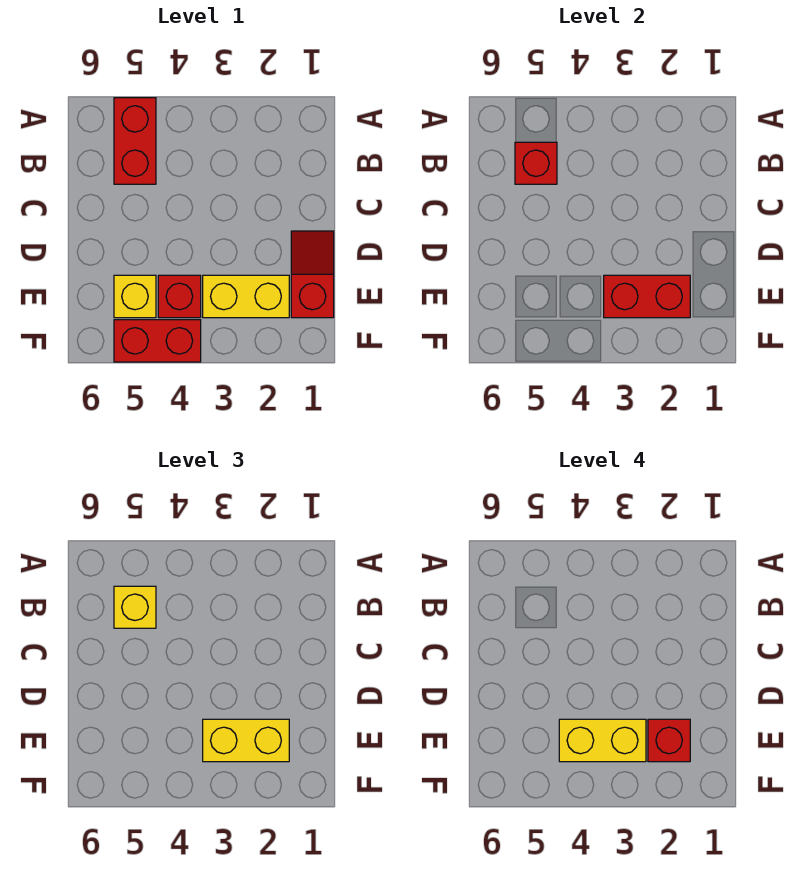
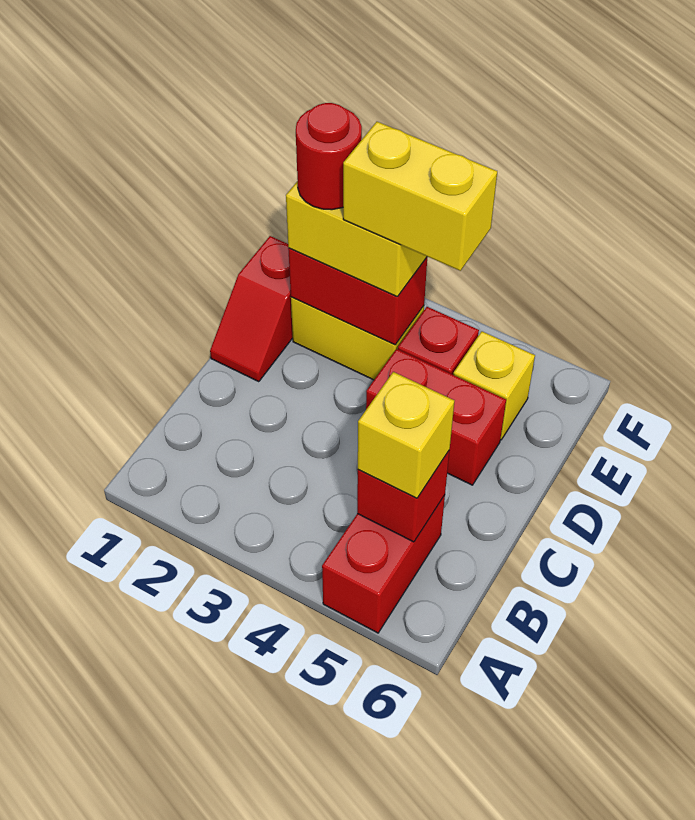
red 1x1 brick [648,719,690,762] -> red 1x1 round brick [296,103,362,210]
red 1x2 brick [114,320,201,362] -> red 1x2 brick moved to [366,349,506,485]

